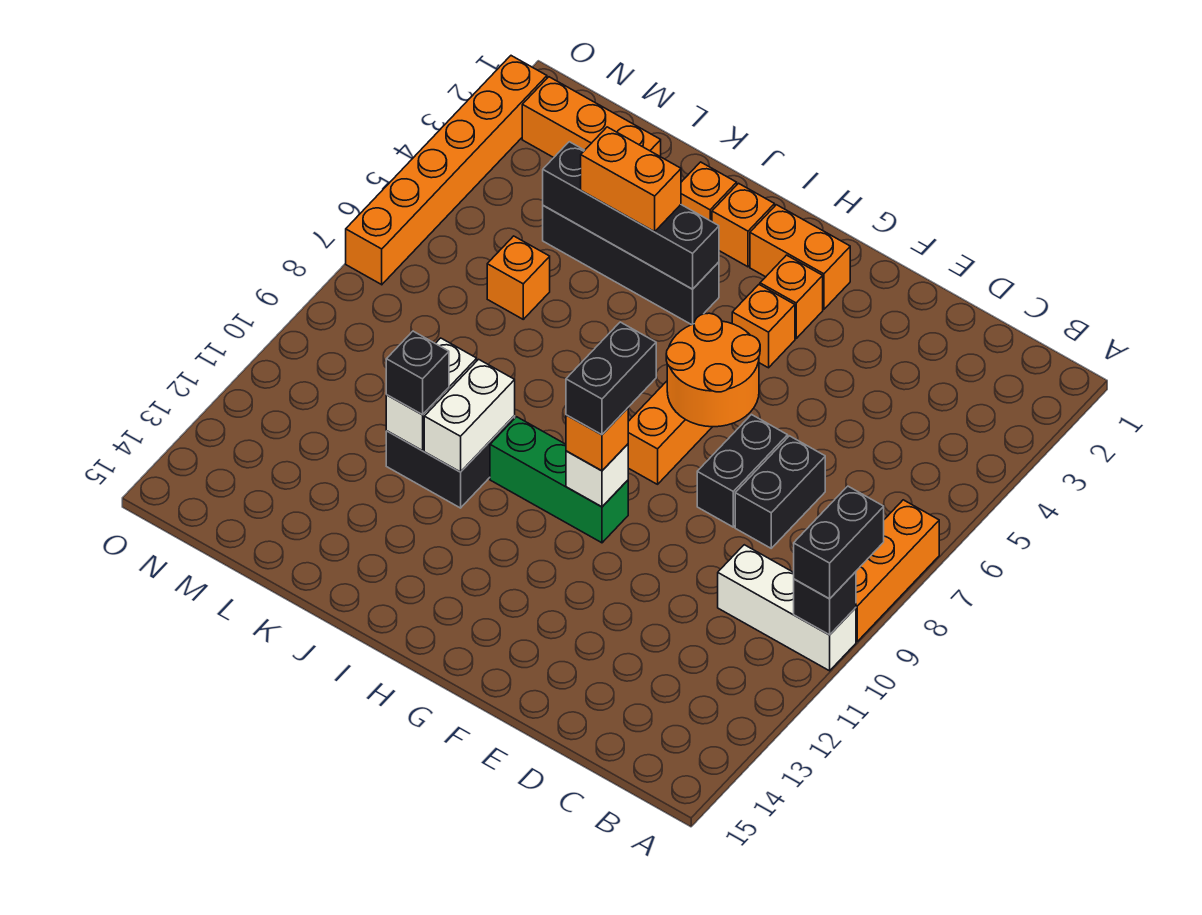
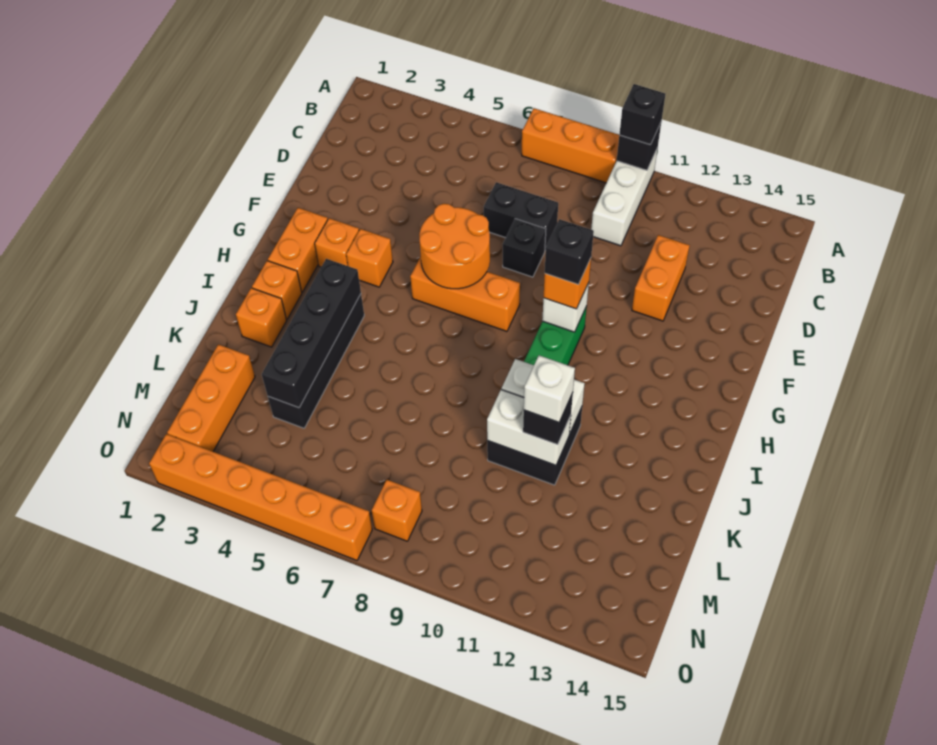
black 1x2 brick [794,486,884,599] -> black 1x1 brick [619,84,665,145]
black 1x2 brick [697,415,788,527] -> black 1x1 brick [503,219,546,277]
black 1x2 brick [566,322,656,435] -> black 1x1 brick [545,219,594,285]
orange 1x2 brick [581,127,681,232] -> orange 1x2 brick moved to [632,235,690,321]
none -> white 1x1 brick [524,355,575,422]
orange 1x1 brick [487,236,550,319] -> orange 1x1 brick moved to [372,480,422,541]

